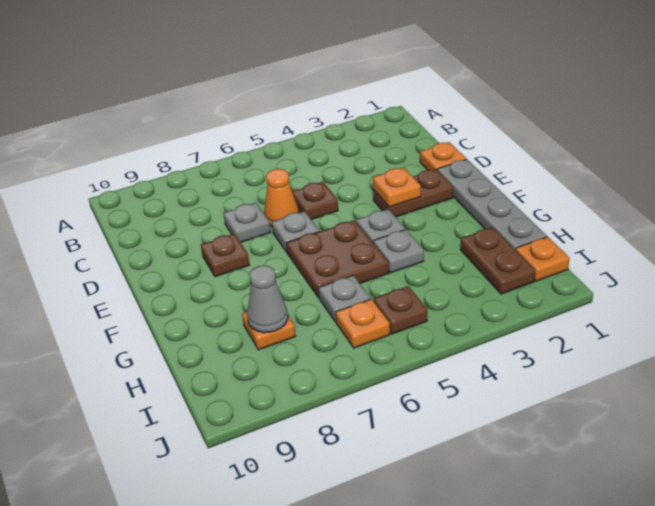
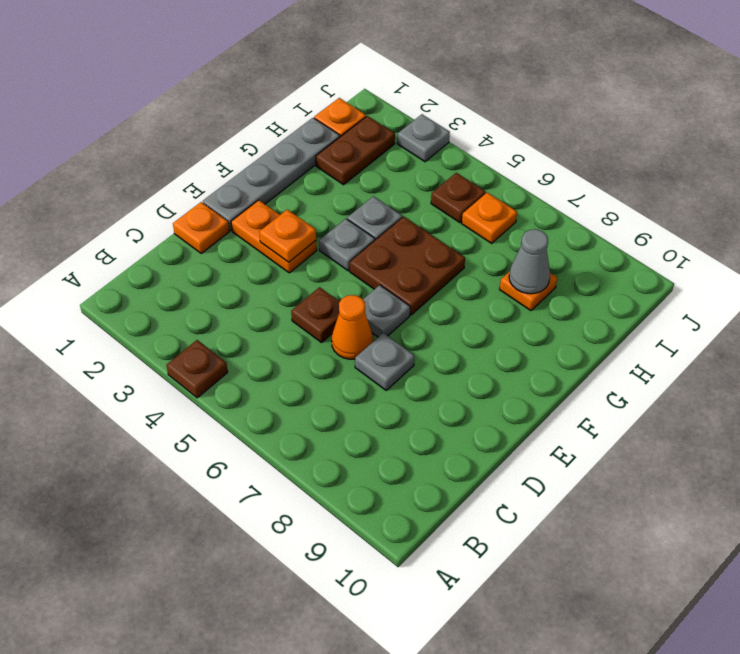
brown 1x2 plate [373,169,453,217] -> orange 1x2 plate [231,200,317,273]
brown 1x1 plate [201,234,249,277] -> brown 1x1 plate moved to [166,340,228,398]
grey 1x1 plate [318,276,371,322] -> grey 1x1 plate moved to [397,114,450,162]

